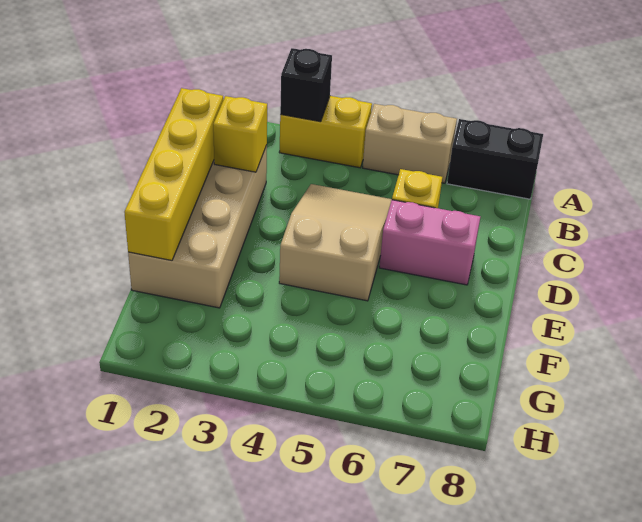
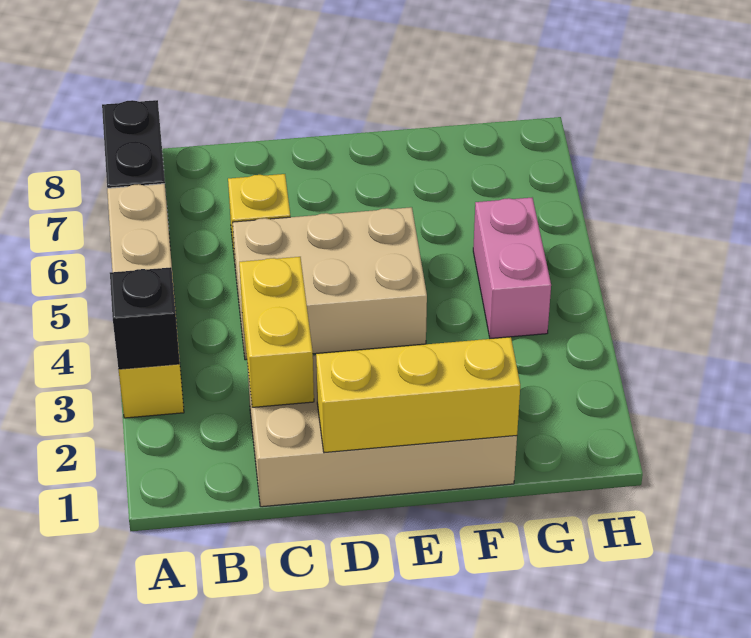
yellow 1x4 brick [124,88,223,260] -> yellow 1x3 brick [316,337,520,453]
yellow 1x1 brick [213,96,267,172] -> yellow 1x2 brick [239,257,314,407]
tan 2x3 slope [279,184,392,301] -> tan 2x3 brick [233,207,427,360]
pink 1x2 brick [379,200,480,285] -> pink 1x2 brick moved to [473,198,551,339]

